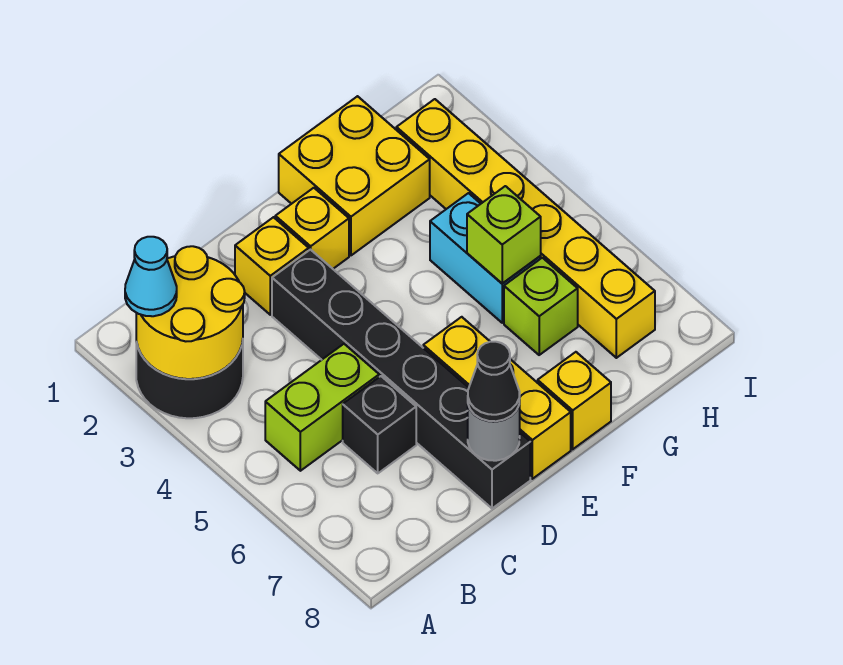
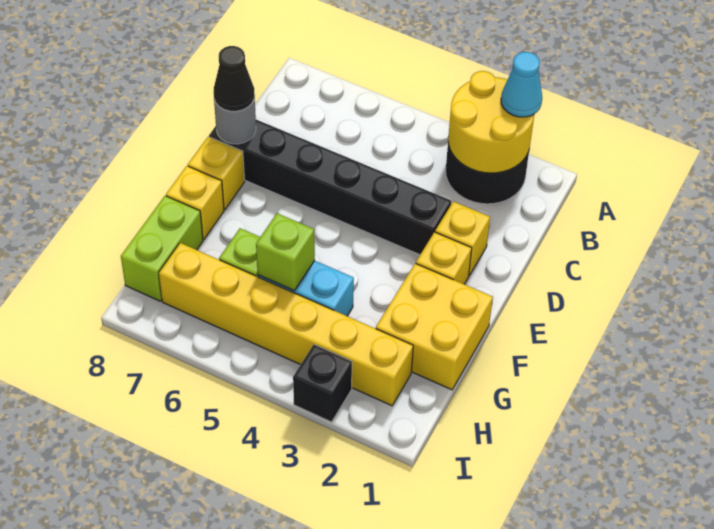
lime 1x2 brick [265,344,379,471] -> lime 1x2 brick moved to [121,196,203,301]
black 1x1 brick [343,376,416,473] -> black 1x1 brick moved to [293,345,352,422]
yellow 1x3 brick [423,317,571,479] -> yellow 1x1 brick [188,137,245,210]

